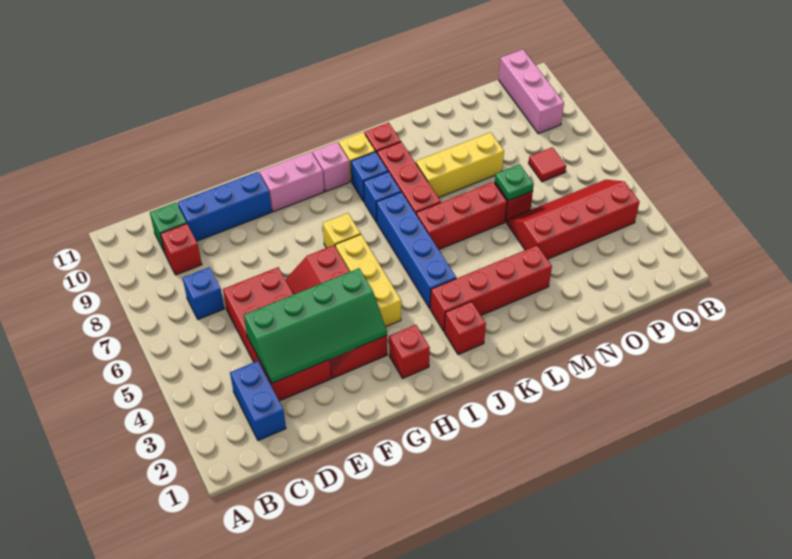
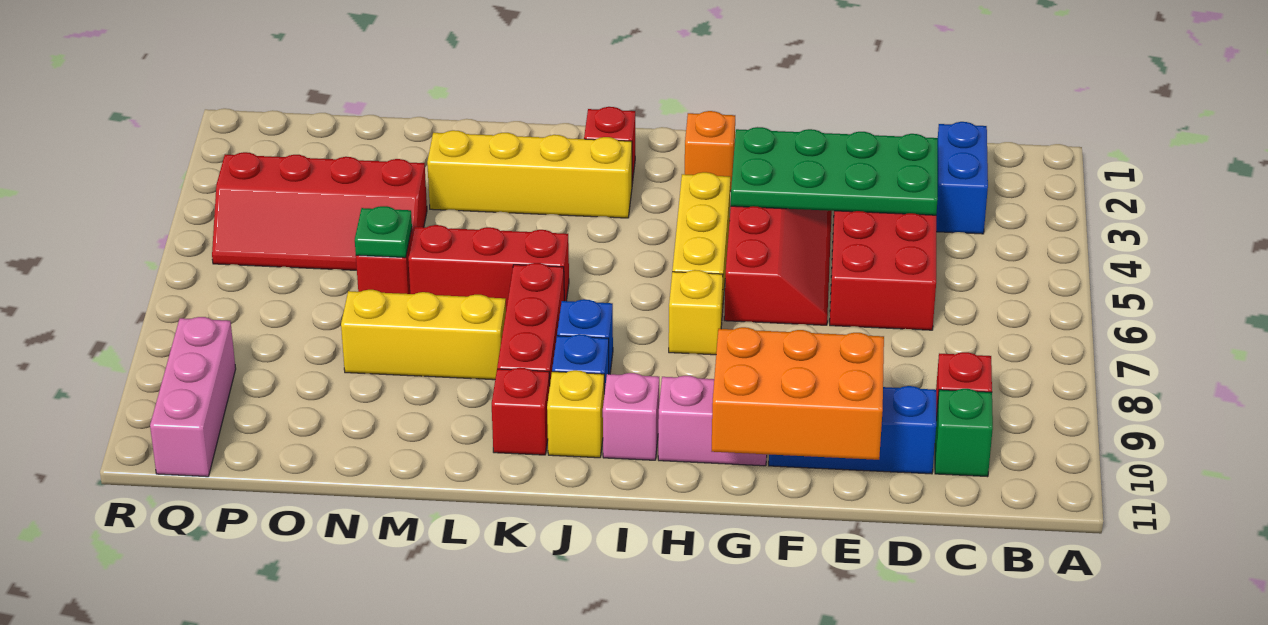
blue 1x1 brick [183,267,225,319] -> none
green 2x4 slope [244,268,387,383] -> green 2x4 plate [731,127,938,215]
none -> orange 2x3 brick [712,327,884,460]
red 1x1 brick [389,325,430,378] -> orange 1x1 brick [685,111,735,191]
red 1x4 brick [430,245,552,331] -> yellow 1x4 brick [427,130,632,218]
blue 1x4 brick [376,192,456,308] -> none
red 1x1 tile [529,147,566,182] -> none

